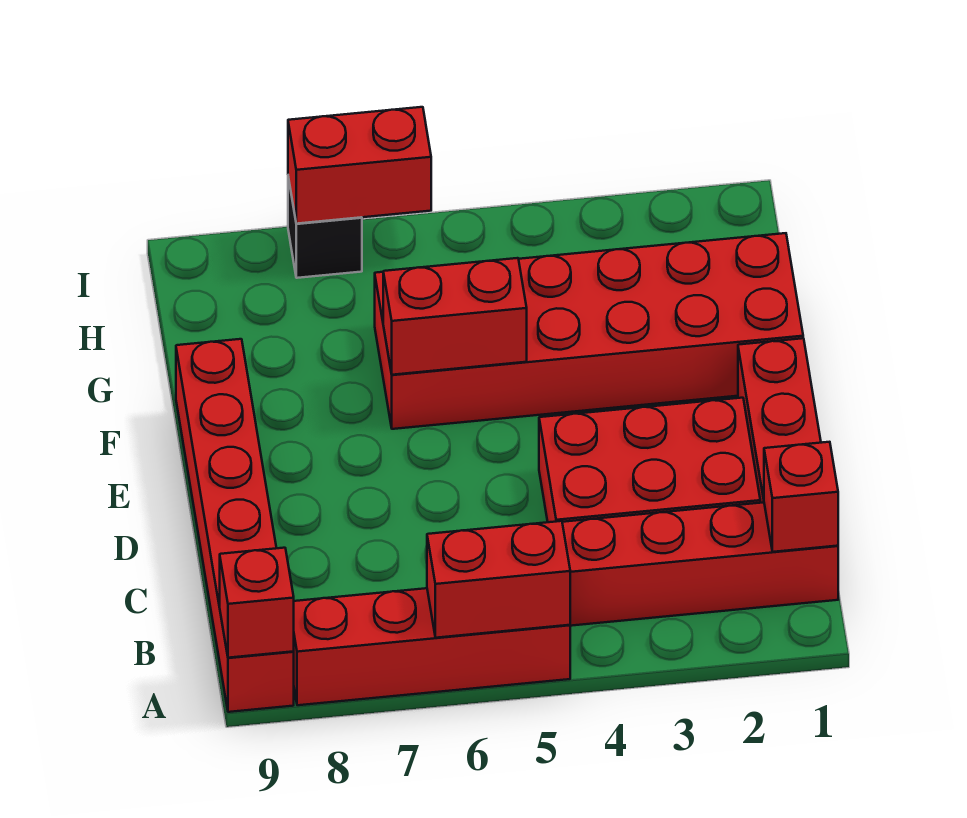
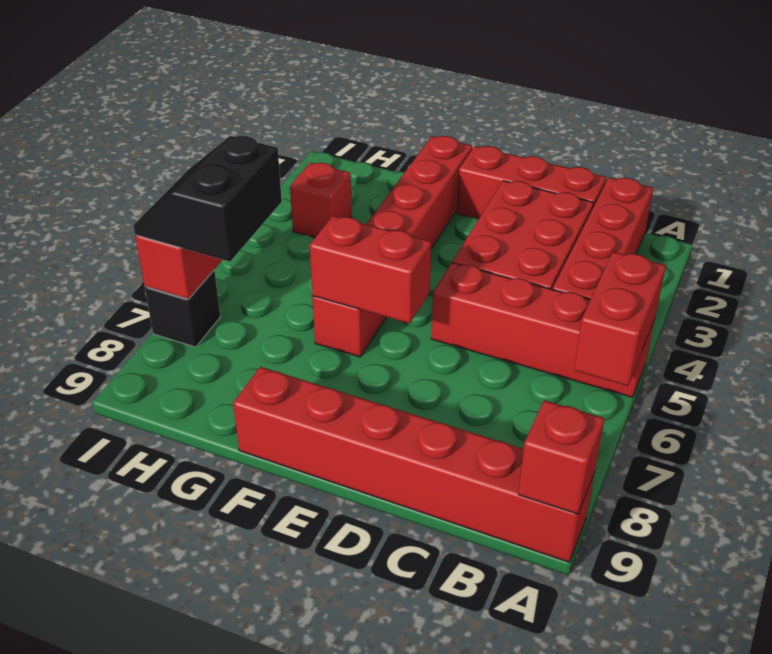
red 1x4 brick [294,588,570,705] -> red 1x4 brick turned to [431,263,655,397]
red 1x1 brick [764,442,838,552] -> red 1x1 brick moved to [290,163,352,238]
red 2x6 brick [375,233,803,429] -> red 1x6 brick [313,136,472,357]
red 1x2 brick [383,258,527,375] -> red 1x2 brick turned to [310,216,431,324]
none -> black 2x2 slope [133,136,282,262]

